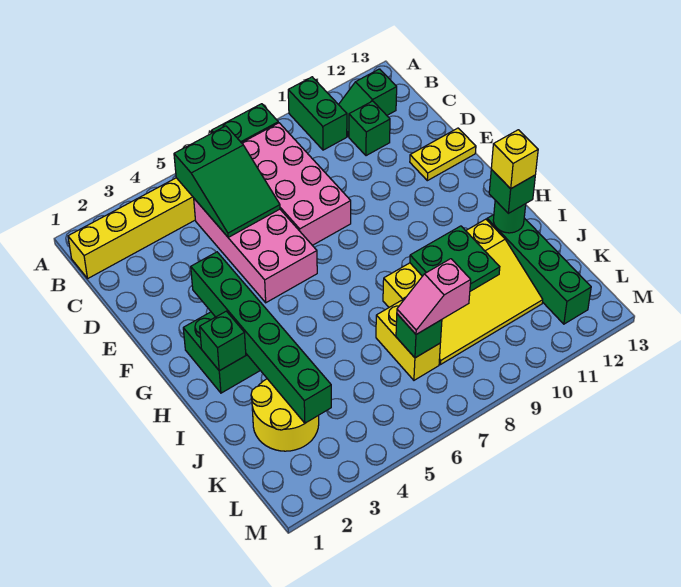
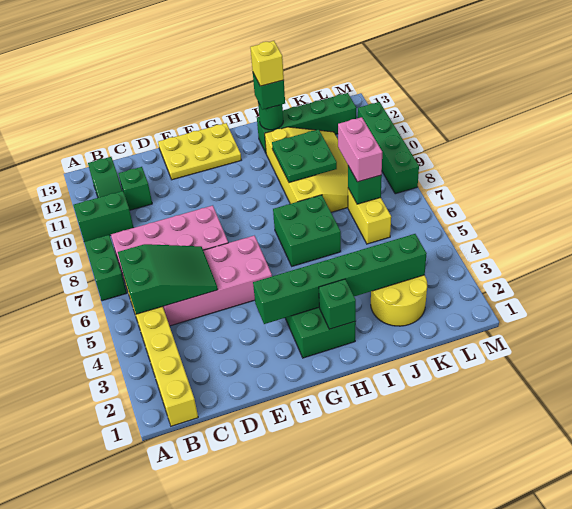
yellow 1x2 plate [410,128,476,181] -> yellow 2x3 plate [158,123,241,180]
none -> green 2x2 brick [273,195,341,266]
yellow 1x2 brick [376,300,440,380] -> yellow 1x2 brick turned to [348,189,391,244]
pink 1x2 slope [397,259,471,334] -> pink 1x2 brick [338,117,382,182]
none -> green 1x4 brick [358,102,419,194]

